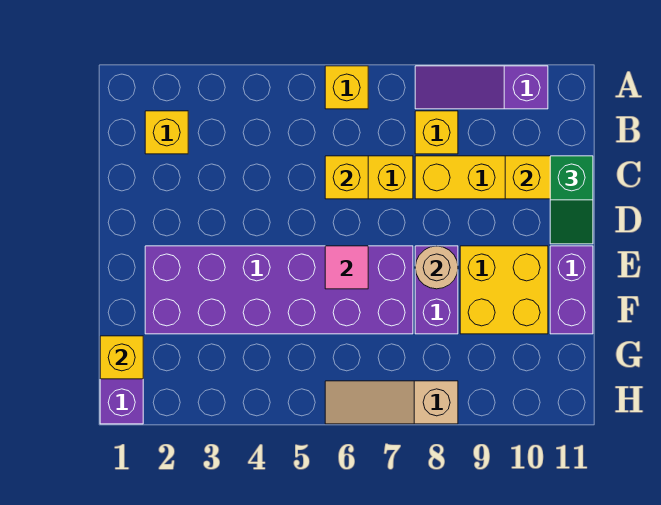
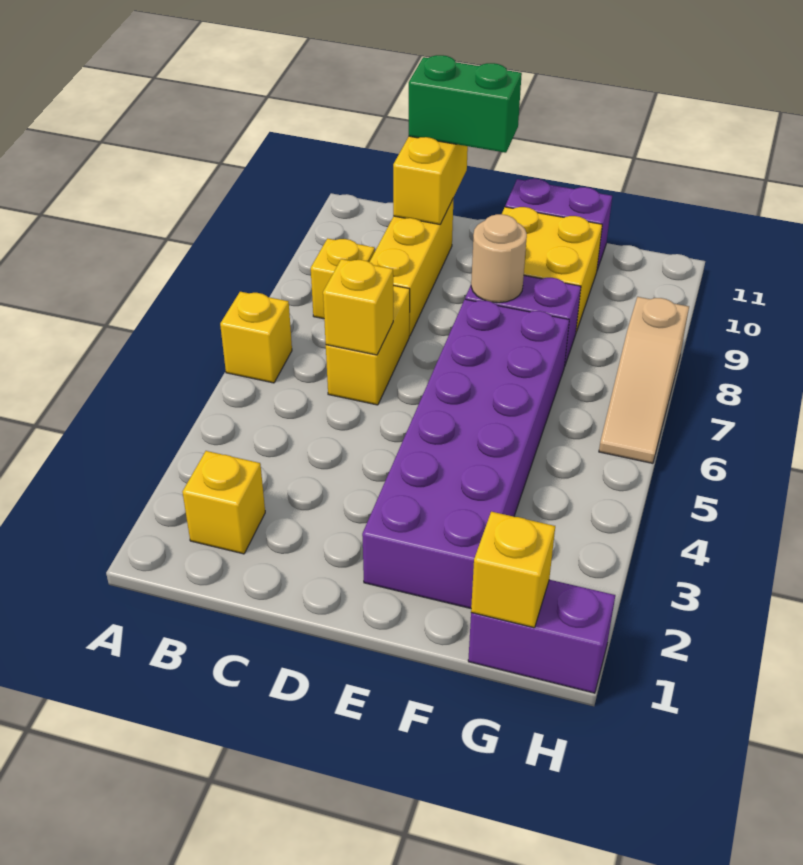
purple 1x3 slope [415,66,548,109] -> none
green 1x2 slope [550,156,593,244] -> green 1x2 brick [409,55,522,153]
pink 1x1 tile [325,246,368,289] -> none

